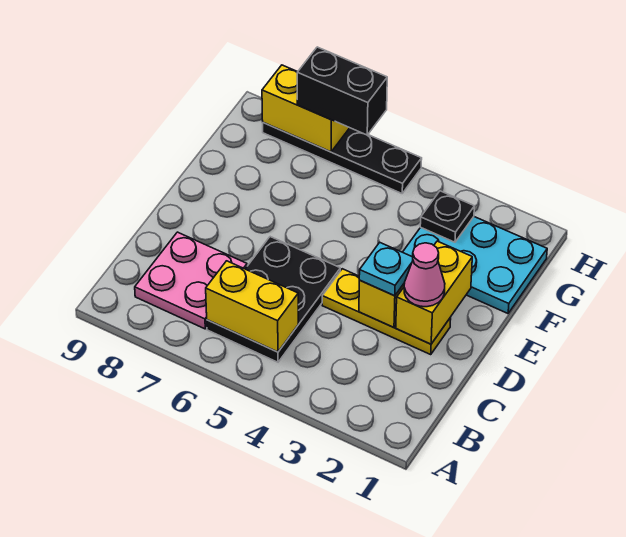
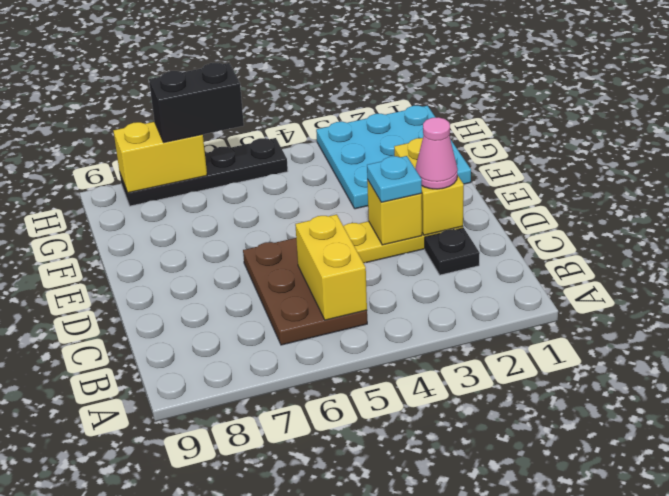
black 2x3 plate [207,237,340,362] -> brown 2x3 plate [243,238,367,345]
yellow 1x2 brick [206,261,298,352] -> yellow 1x2 brick turned to [295,214,367,320]
pink 2x2 plate [135,232,247,329] -> none
cyan 2x3 plate [403,217,547,313] -> cyan 3x3 plate [316,106,471,209]
black 1x1 plate [420,191,474,242] -> black 1x1 plate moved to [425,228,480,275]

